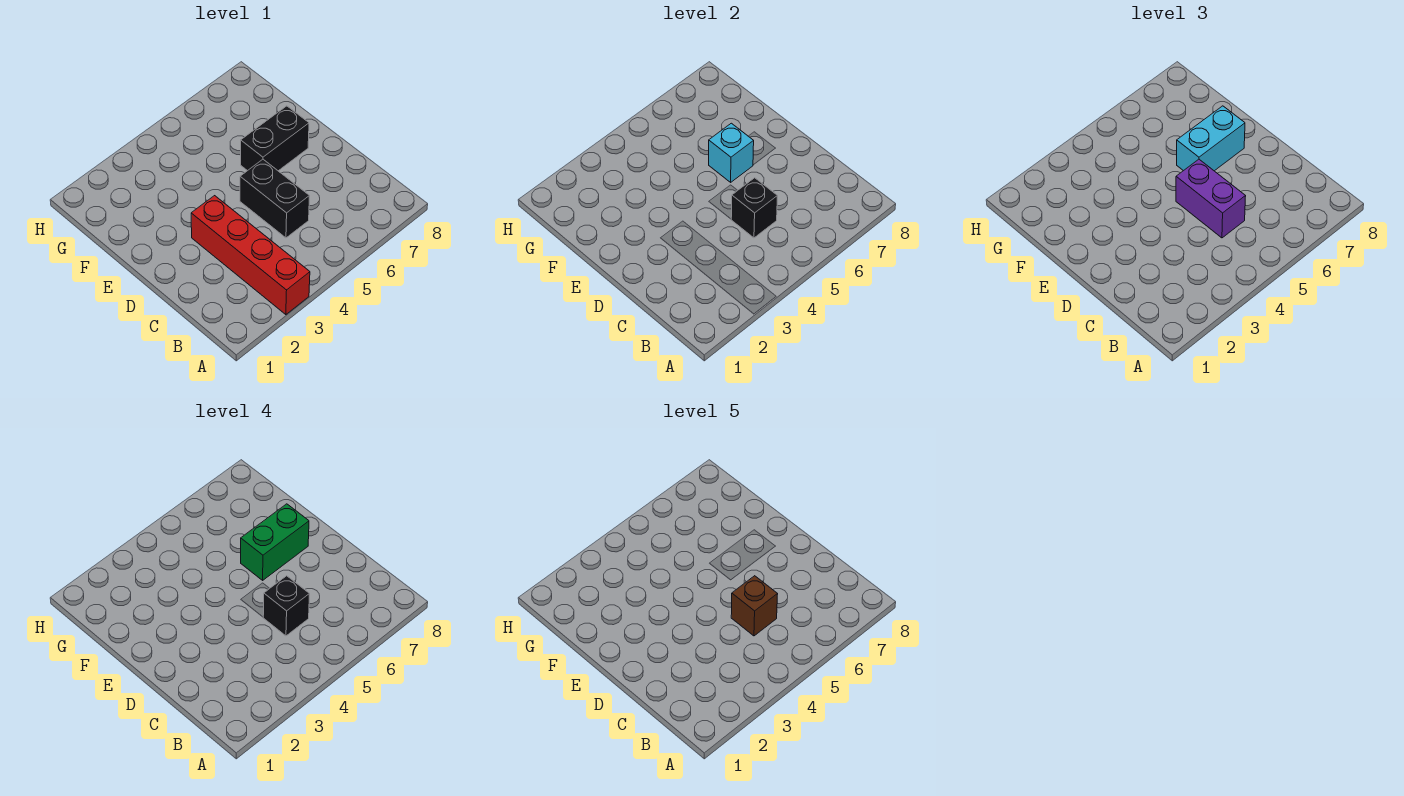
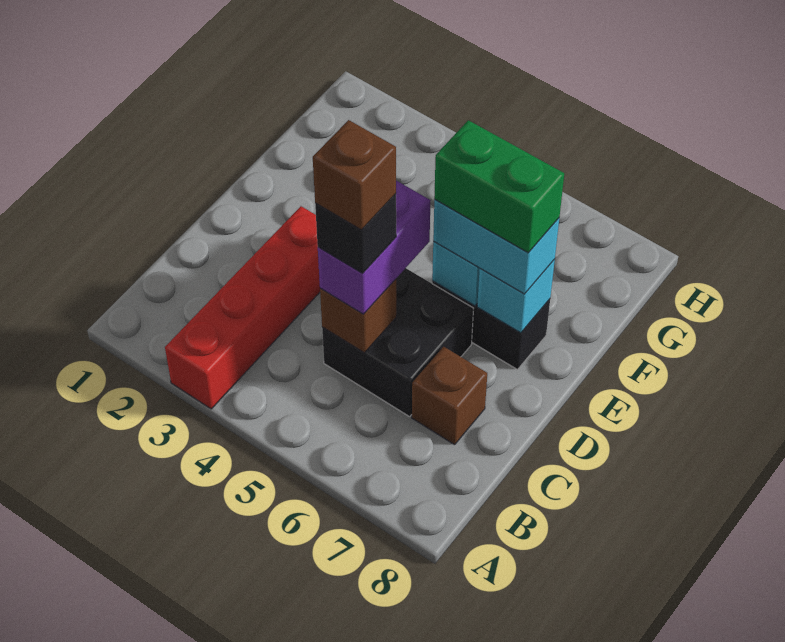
black 1x2 brick [240,159,310,238] -> black 2x2 brick [322,268,474,417]
black 1x1 brick [731,178,778,238] -> brown 1x1 brick [320,279,396,353]
none -> brown 1x1 brick [412,347,487,445]
none -> cyan 1x1 brick [477,260,555,333]

